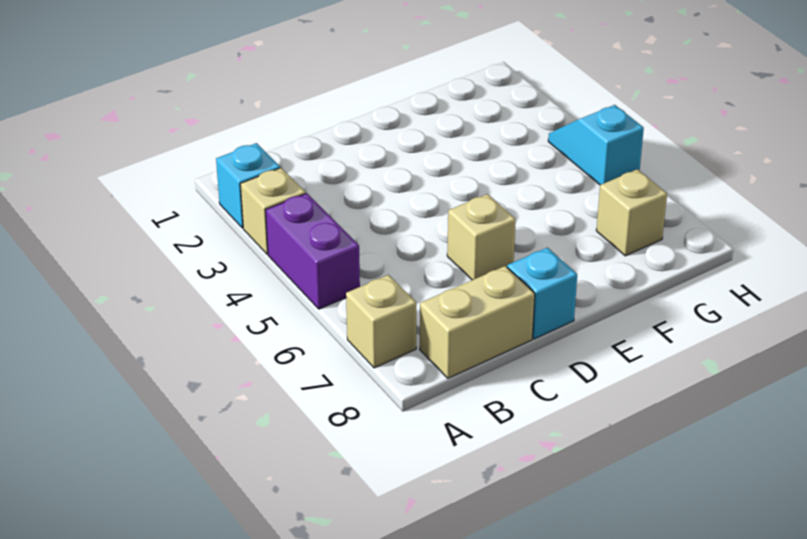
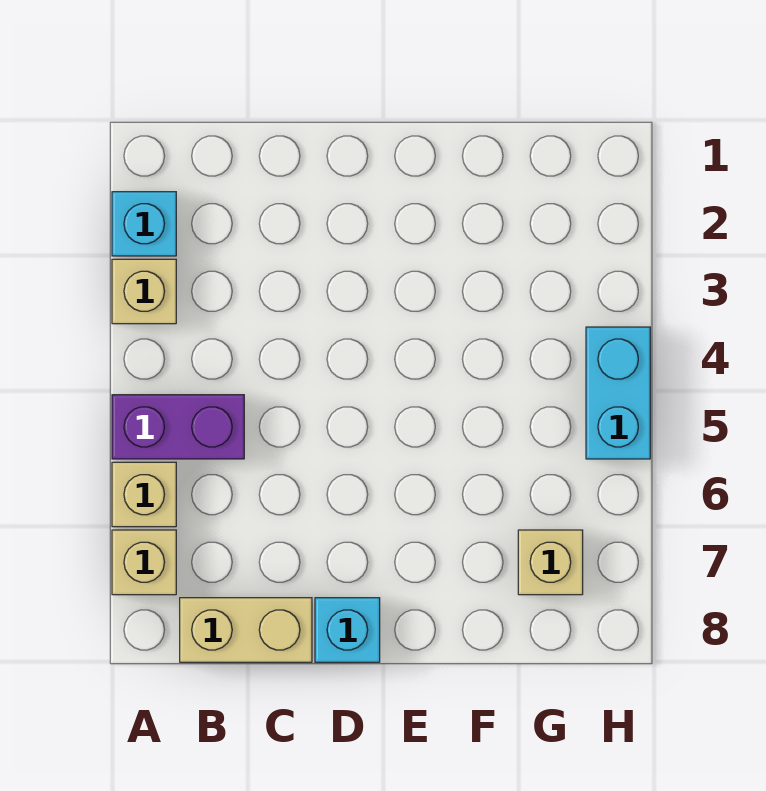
purple 1x2 brick [266,193,360,309] -> purple 1x2 brick turned to [112,395,244,459]
tan 1x1 brick [447,194,516,280] -> tan 1x1 brick moved to [112,462,176,527]
cyan 1x2 slope [548,105,644,185] -> cyan 1x2 brick [586,327,650,459]

